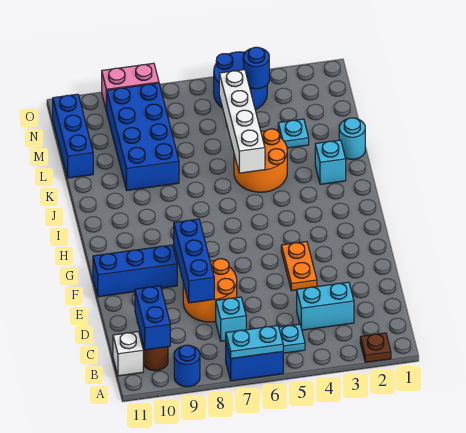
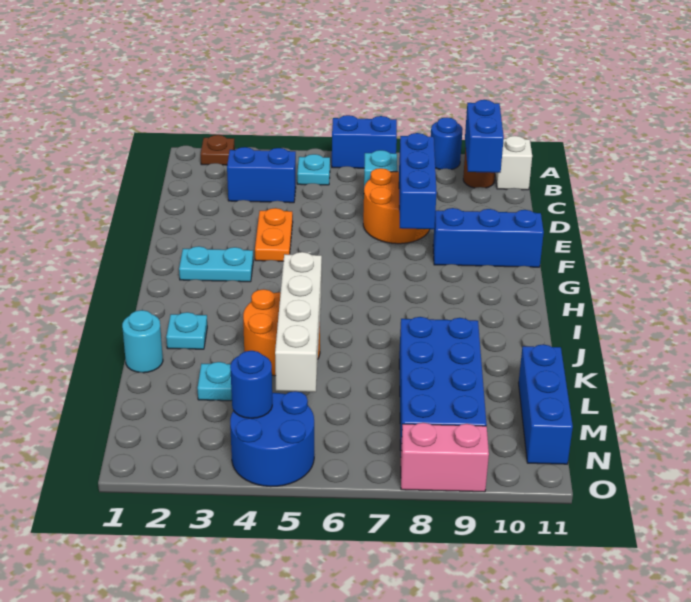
cyan 1x2 plate [226,326,283,359] -> cyan 1x2 plate moved to [179,246,253,282]
cyan 1x2 brick [297,282,354,330] -> blue 1x2 brick [227,147,296,203]
cyan 1x1 brick [315,140,346,184] -> cyan 1x1 plate [166,312,207,349]

